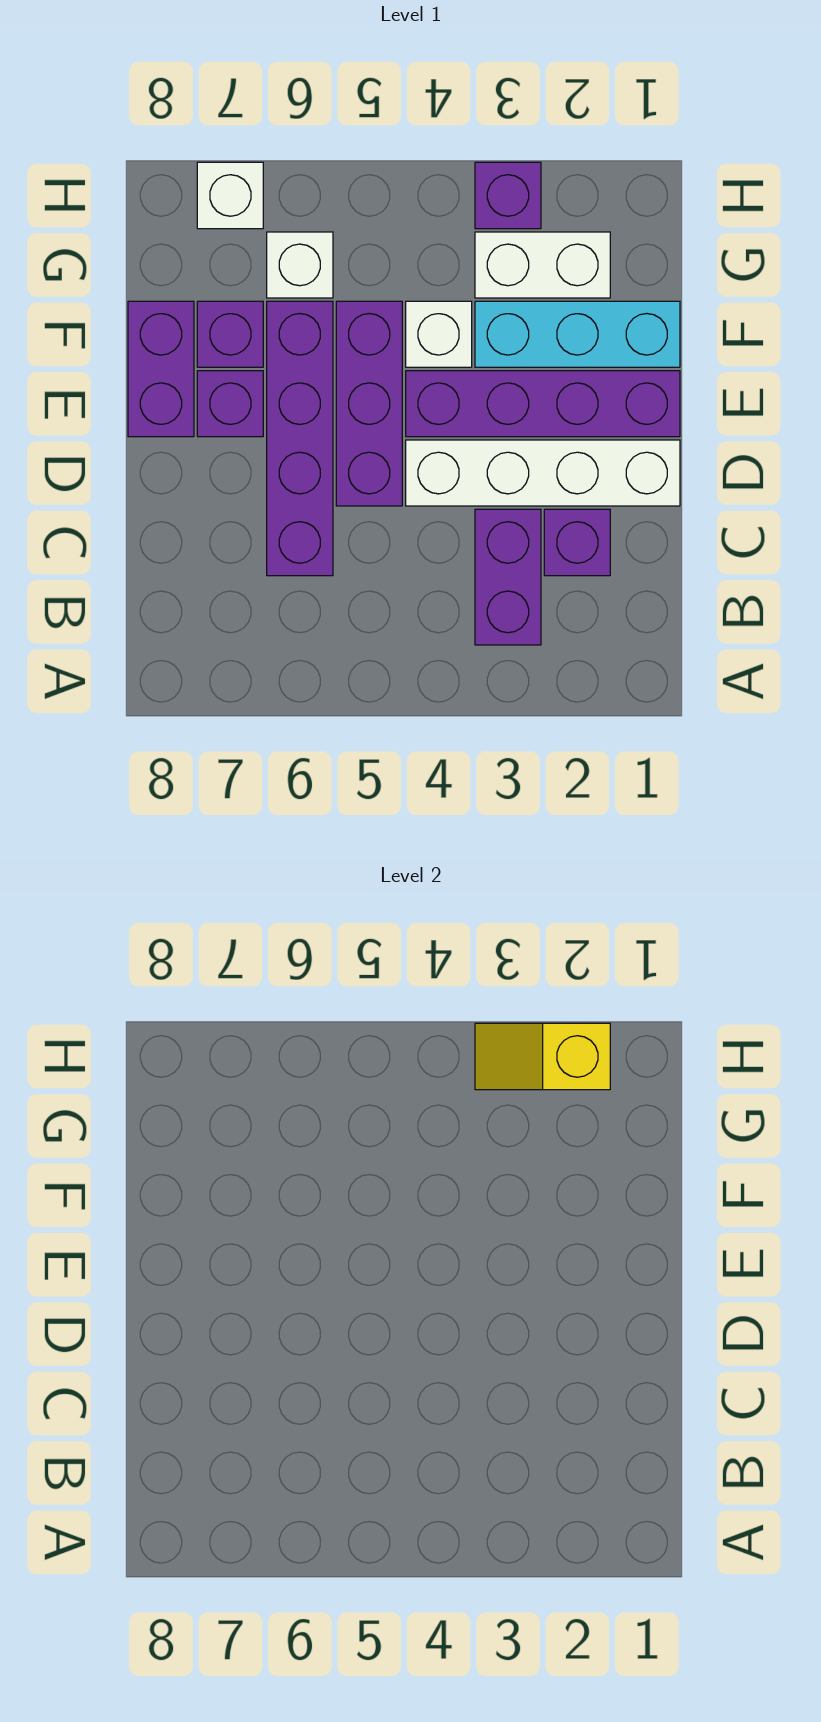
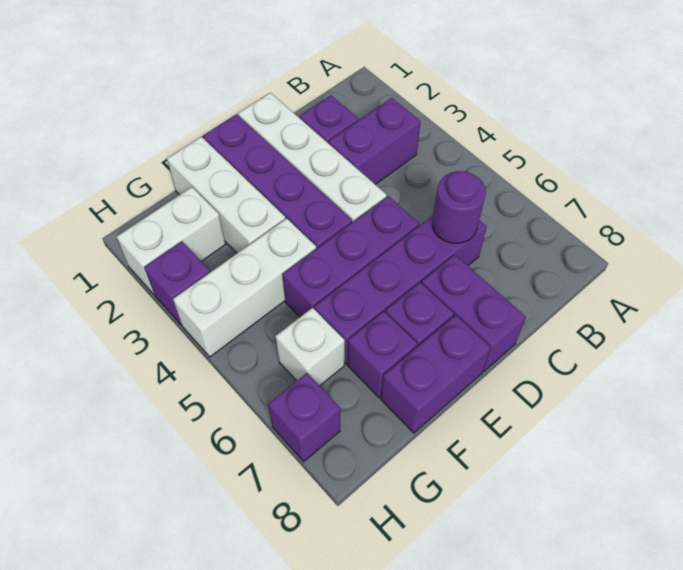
none -> purple 1x1 round brick [432,171,486,243]
none -> purple 1x2 brick [422,255,526,371]
cyan 1x3 brick [475,301,680,367] -> white 1x3 brick [167,137,286,253]
white 1x1 brick [406,301,472,367] -> white 1x3 brick [173,218,316,357]
white 1x2 brick [475,232,610,298] -> white 1x2 brick turned to [117,187,225,294]
yellow 1x2 slope [475,1023,610,1090] -> none
white 1x1 brick [197,162,263,229] -> purple 1x1 brick [268,373,340,462]

